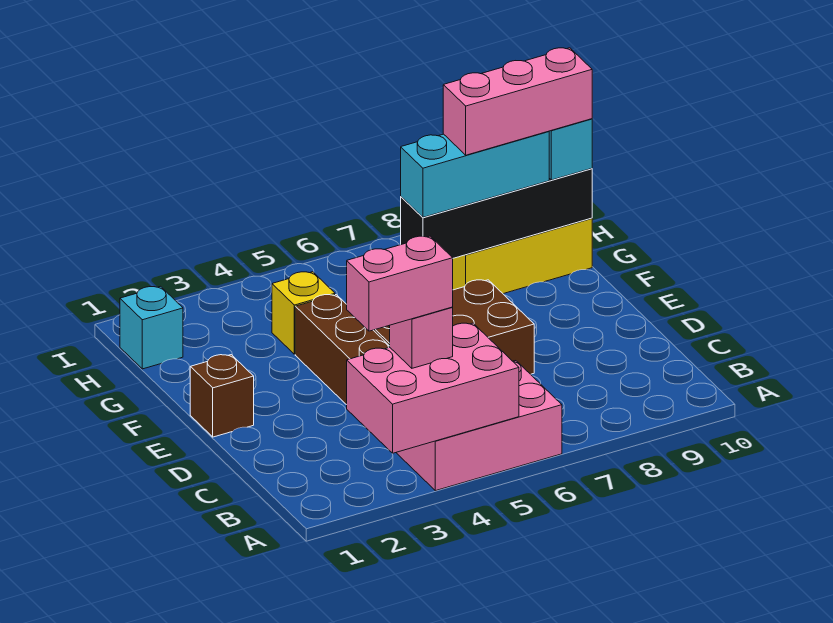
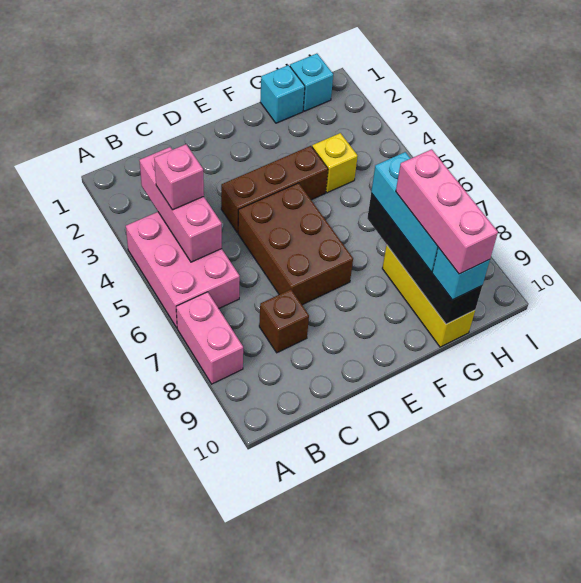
pink 2x3 brick [347,323,519,453] -> pink 1x3 brick [139,147,222,262]
pink 1x2 brick [347,236,453,331] -> pink 1x2 brick moved to [176,292,243,384]
brown 1x1 brick [190,355,254,437] -> brown 1x1 brick moved to [259,289,309,353]
none -> cyan 1x1 brick [260,65,305,123]

